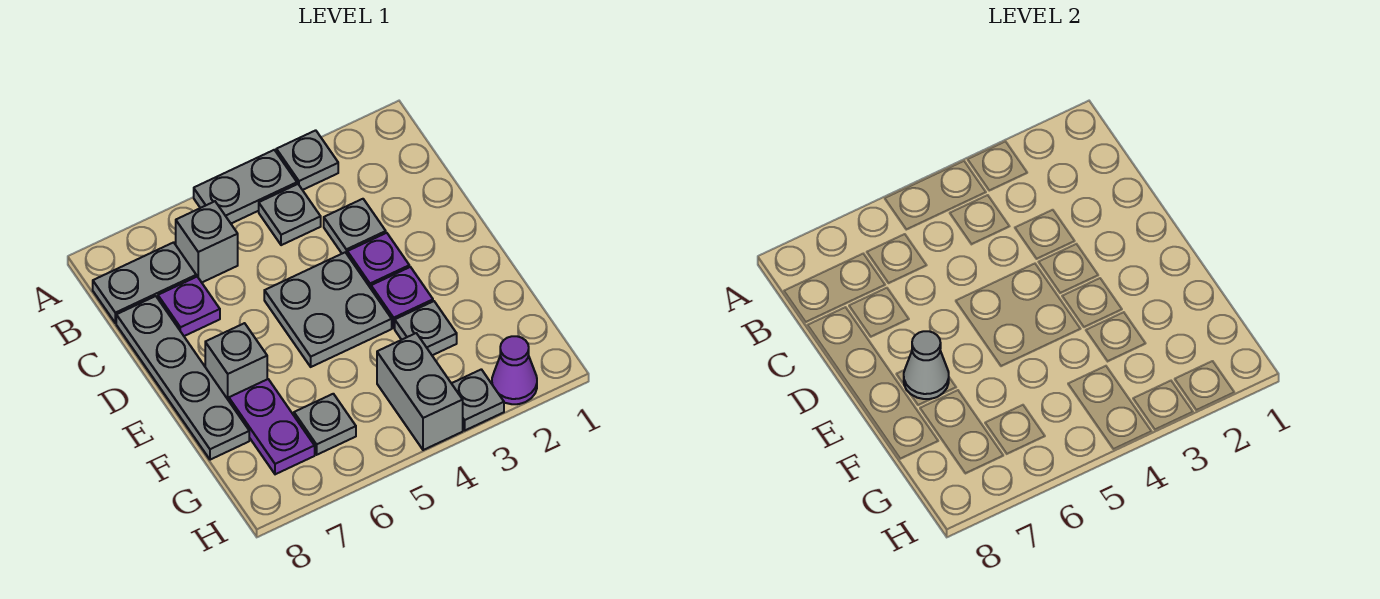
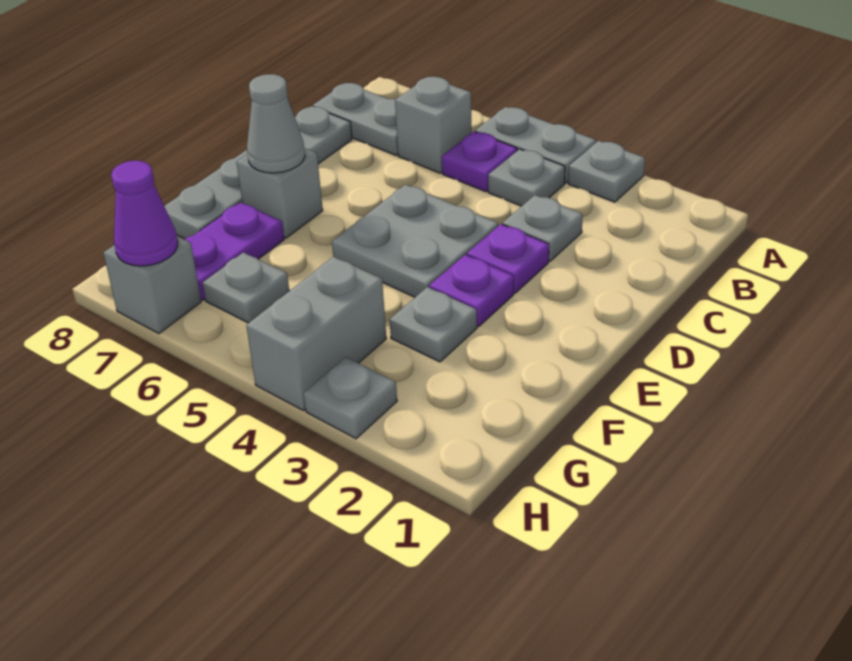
purple 1x1 plate [158,277,220,336] -> purple 1x1 plate moved to [442,132,517,192]
purple 1x1 cone [492,336,537,404] -> purple 1x1 cone moved to [111,161,178,266]
none -> grey 1x1 brick [104,236,201,334]

